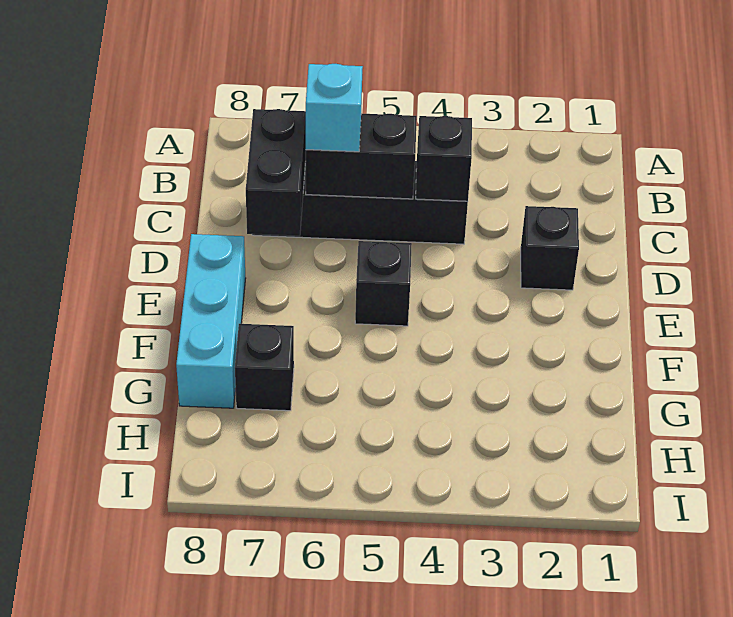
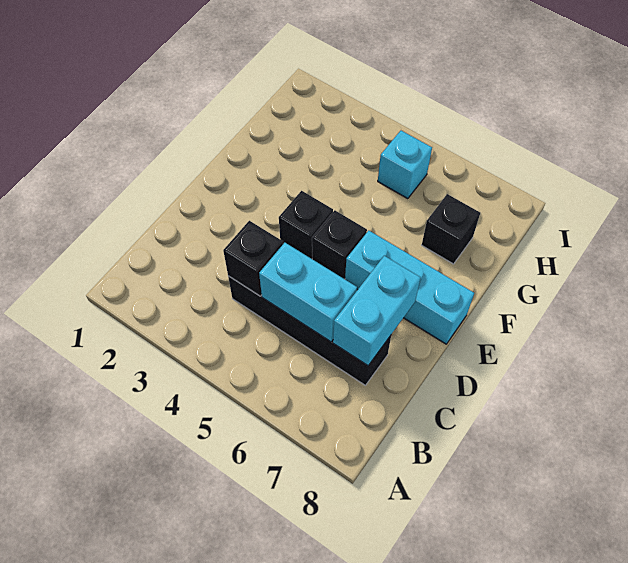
black 1x2 brick [306,114,417,199] -> cyan 1x2 brick [259,243,357,342]
cyan 1x1 brick [306,64,363,152] -> cyan 1x1 brick moved to [378,131,432,199]
black 1x2 brick [246,109,306,236] -> cyan 1x2 brick [333,256,421,366]
black 1x1 brick [521,206,579,290] -> black 1x1 brick moved to [279,191,333,259]
cyan 1x3 brick [176,234,246,408] -> cyan 1x3 brick turned to [345,231,474,344]

